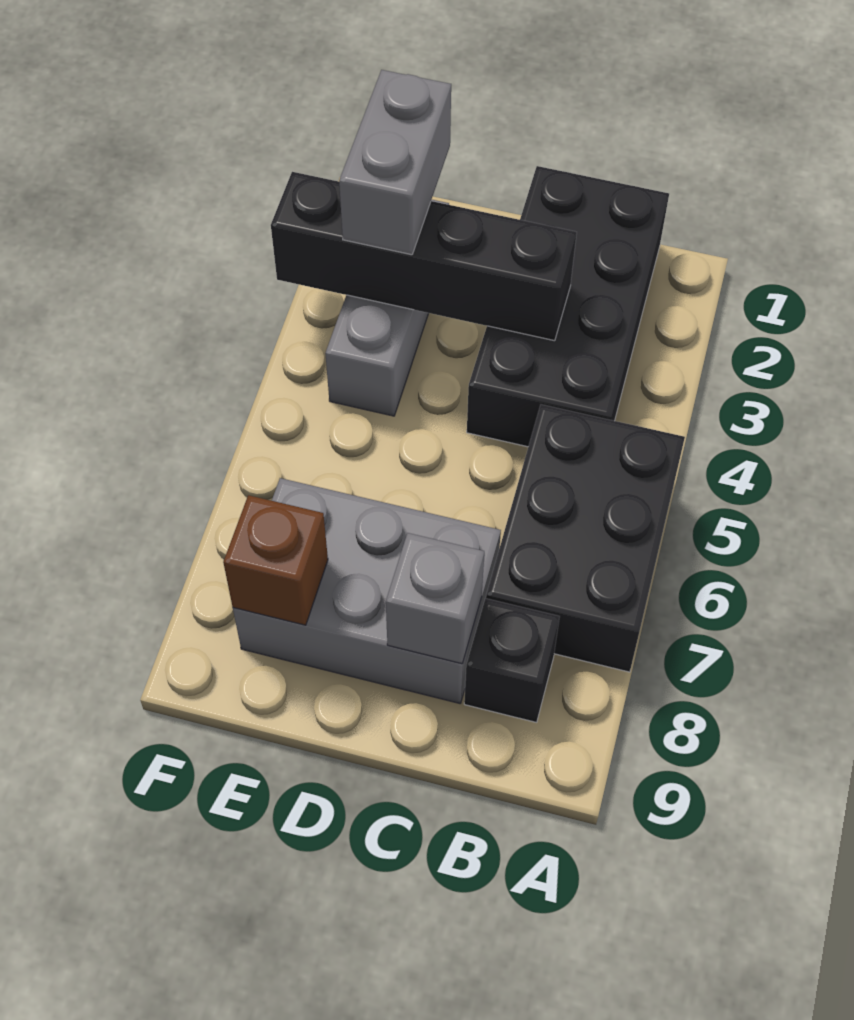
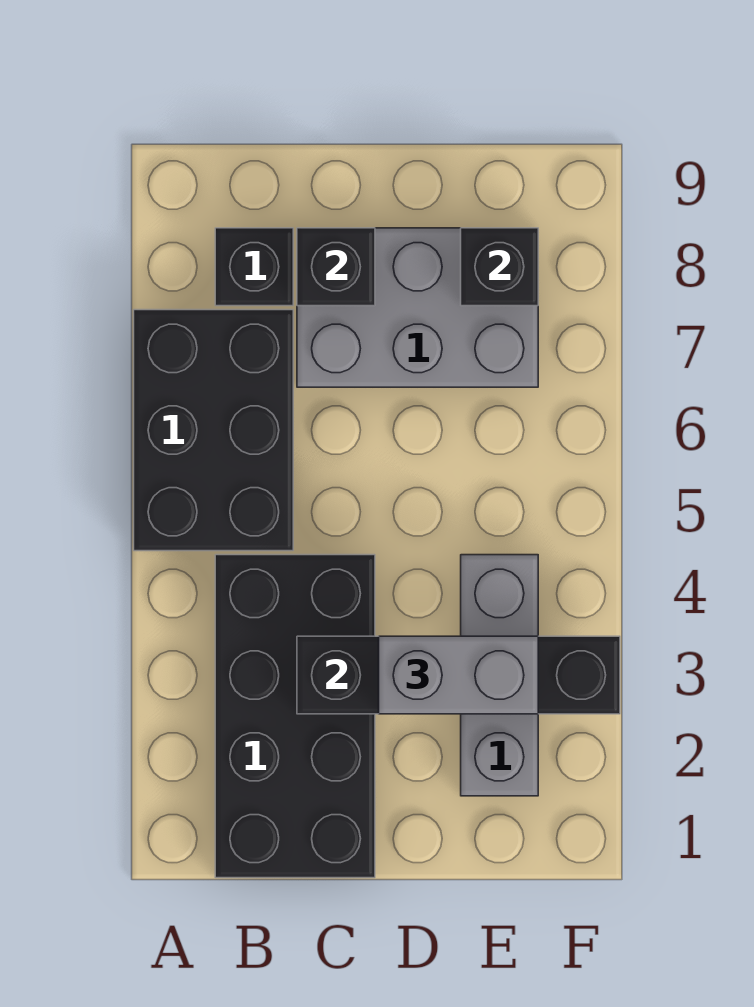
grey 1x1 brick [386,533,484,664] -> black 1x1 brick [297,228,375,306]
grey 1x2 brick [339,70,451,255] -> grey 1x2 brick turned to [379,636,538,714]
brown 1x1 brick [223,495,328,625] -> black 1x1 brick [461,228,538,306]

